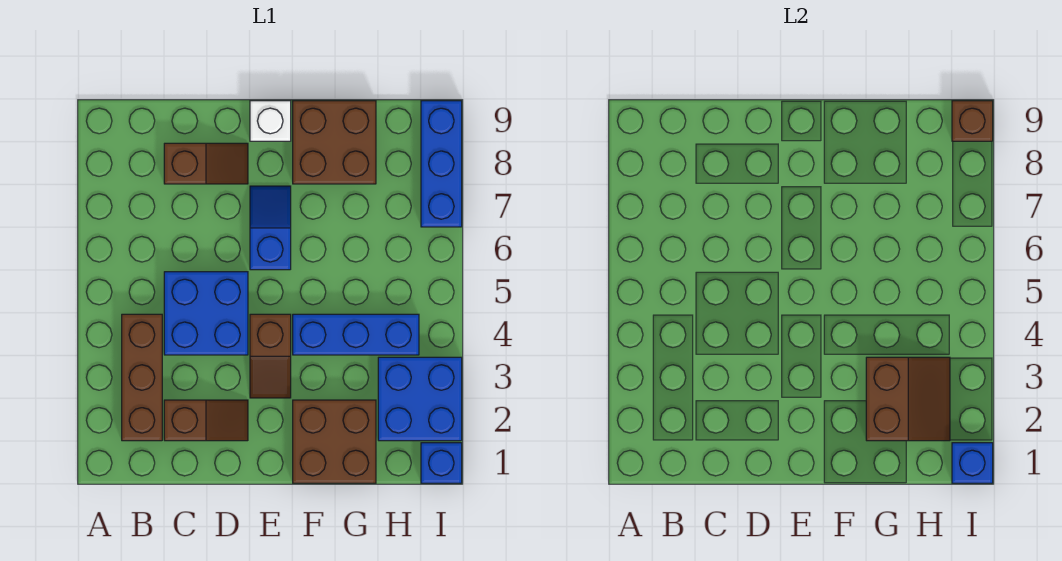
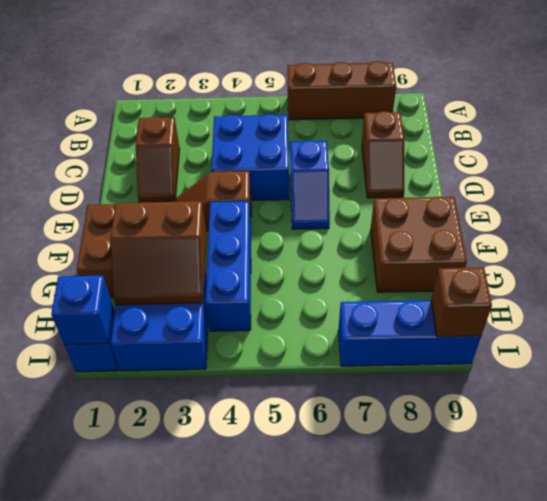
brown 1x3 brick [122,314,162,441] -> brown 1x3 brick moved to [287,61,396,120]
blue 1x2 slope [250,186,291,270] -> blue 1x2 slope turned to [290,140,330,229]
white 1x1 brick [250,101,291,141] -> none

